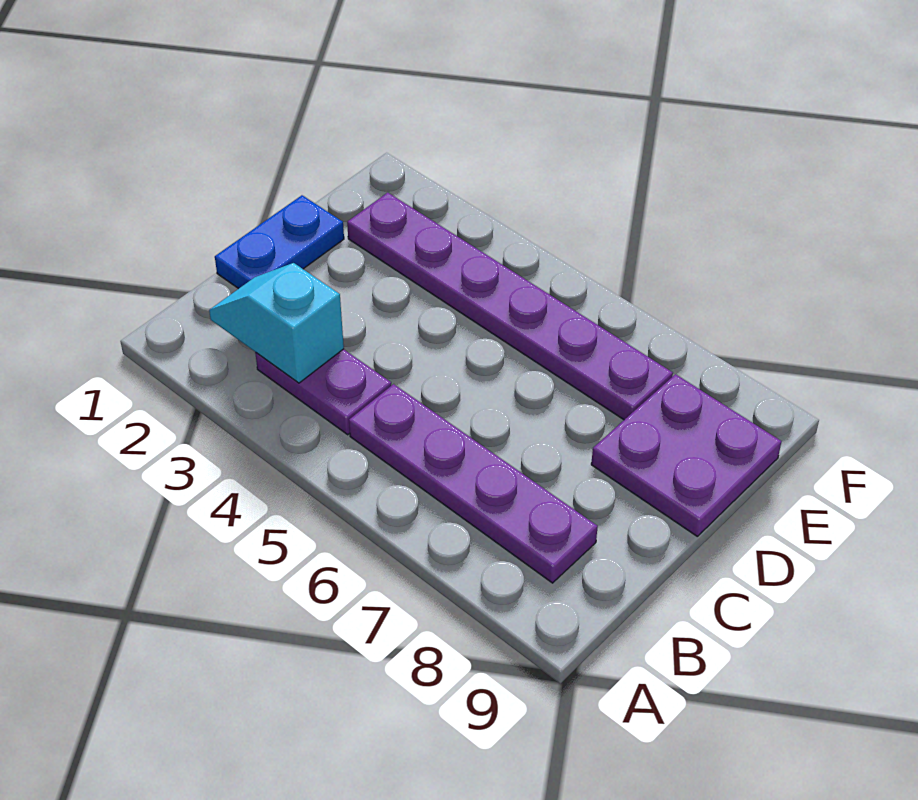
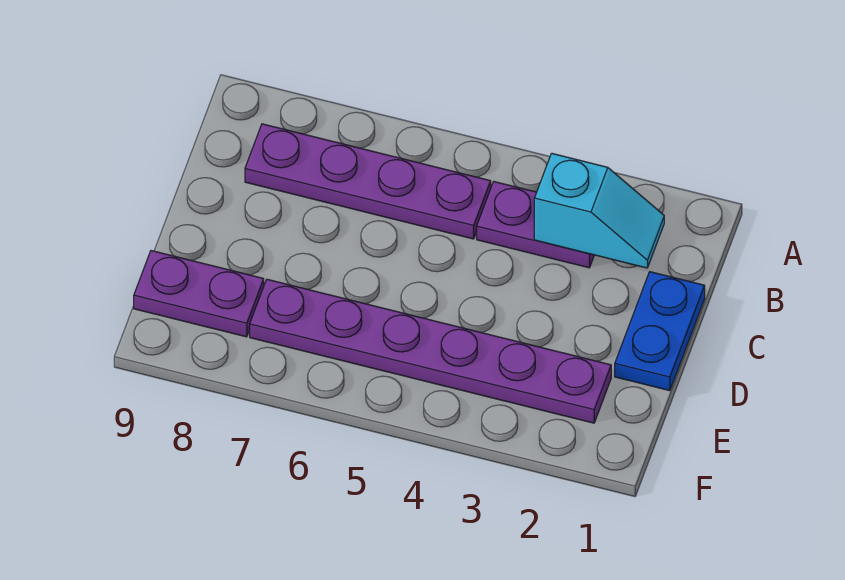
purple 2x2 plate [591,374,781,536] -> purple 1x2 plate [134,251,264,337]

